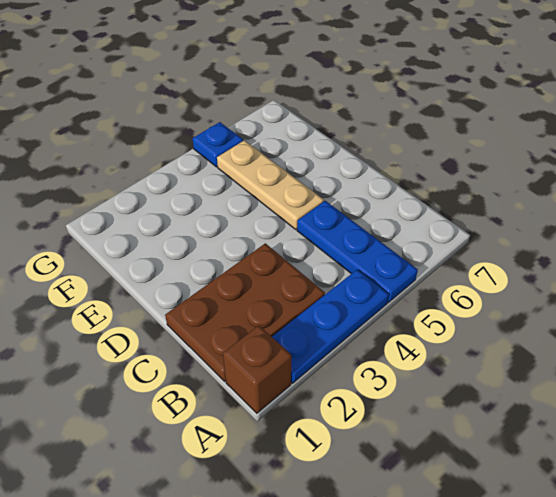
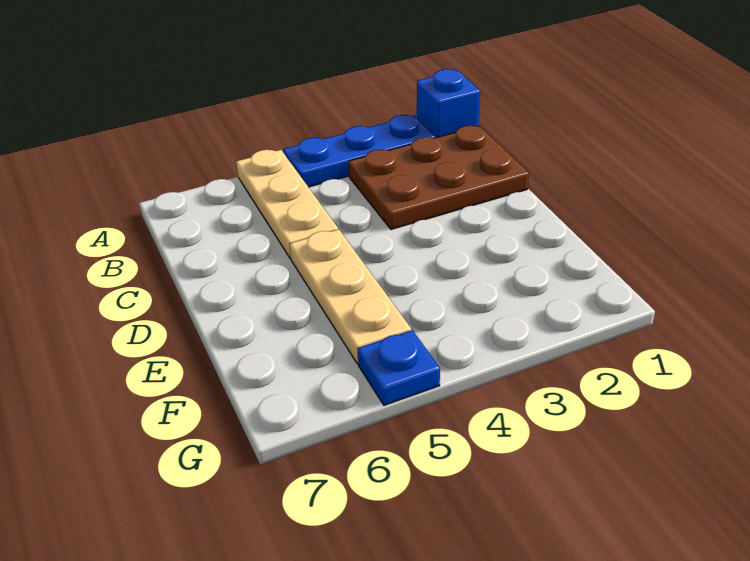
brown 1x1 brick [223,326,292,413] -> blue 1x1 brick [417,69,480,138]
blue 1x3 plate [297,201,418,303] -> tan 1x3 plate [236,150,338,259]

